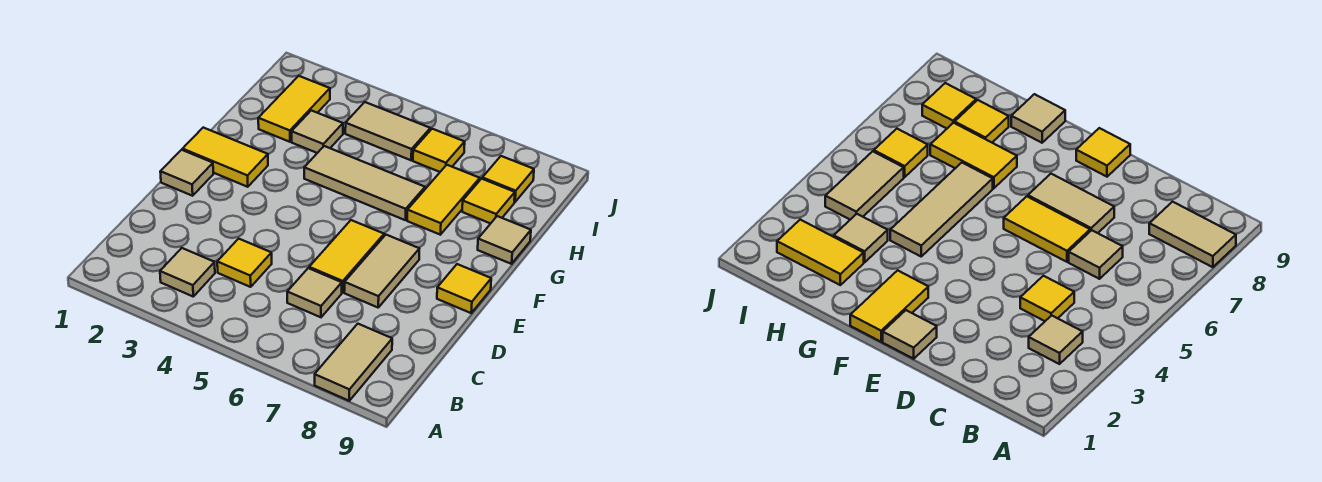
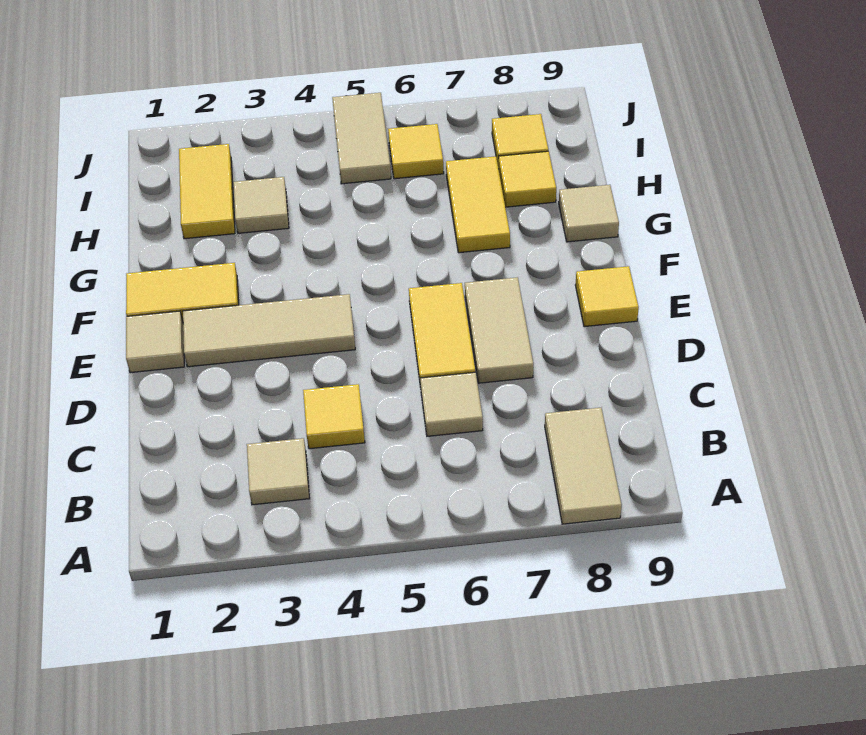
tan 1x3 tile [304,146,425,220] -> tan 1x3 tile moved to [183,294,355,367]
tan 1x2 tile [345,102,430,160] -> tan 1x2 tile turned to [332,93,391,184]

